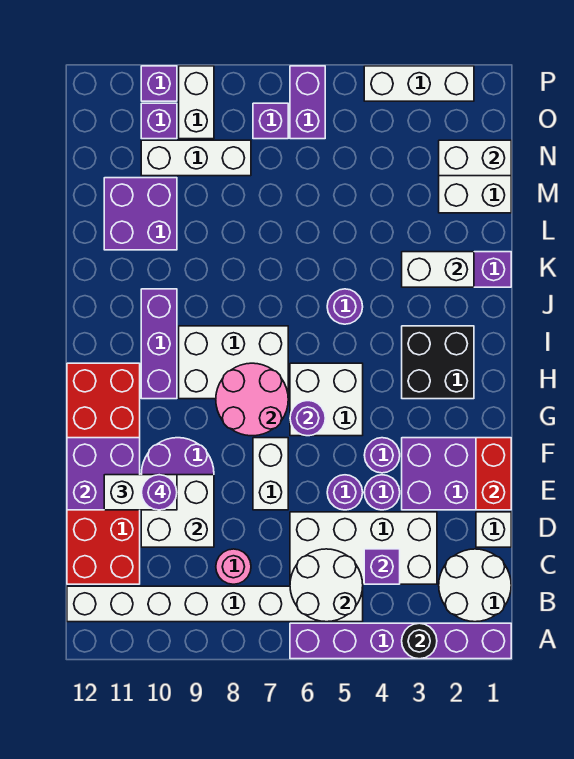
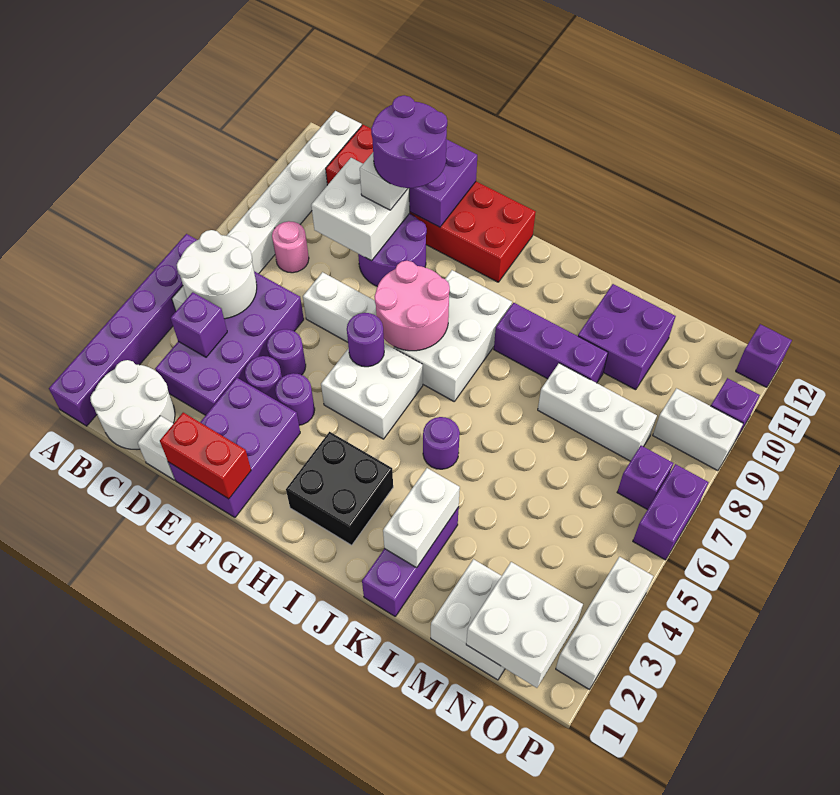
black 1x1 round brick [402,623,437,659] -> none
white 2x4 brick [290,512,437,584] -> purple 2x4 brick [155,271,304,415]
purple 1x1 round brick [142,475,177,510] -> purple 2x2 round brick [371,95,447,188]
purple 1x3 brick [141,289,177,399] -> purple 1x3 brick moved to [494,303,608,383]
white 1x2 brick [439,140,511,176] -> white 2x2 brick [466,562,583,688]
white 1x3 brick [141,140,251,176] -> white 1x3 brick turned to [538,363,657,461]
purple 1x2 brick [290,66,325,139] -> purple 1x2 brick turned to [633,464,709,560]
purple 1x1 brick [141,103,177,139] -> purple 1x1 brick moved to [736,324,792,387]

